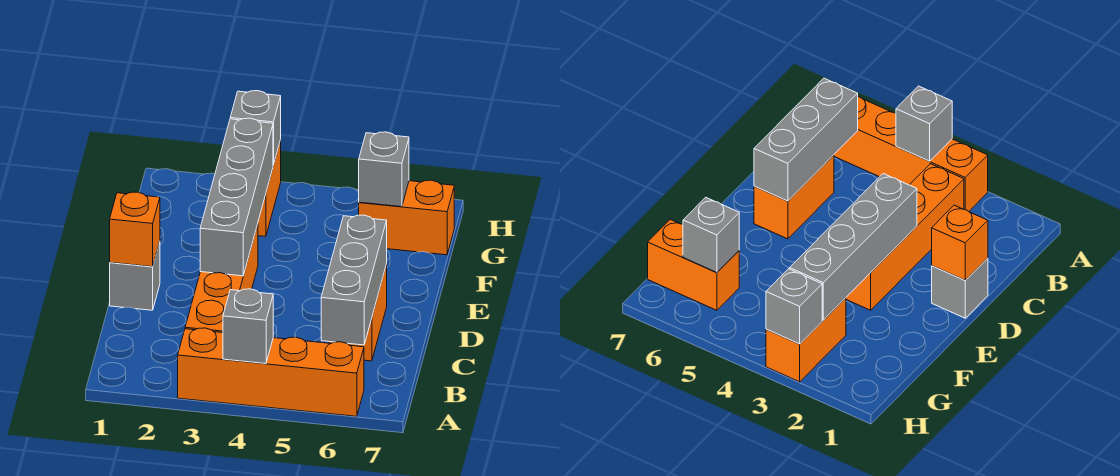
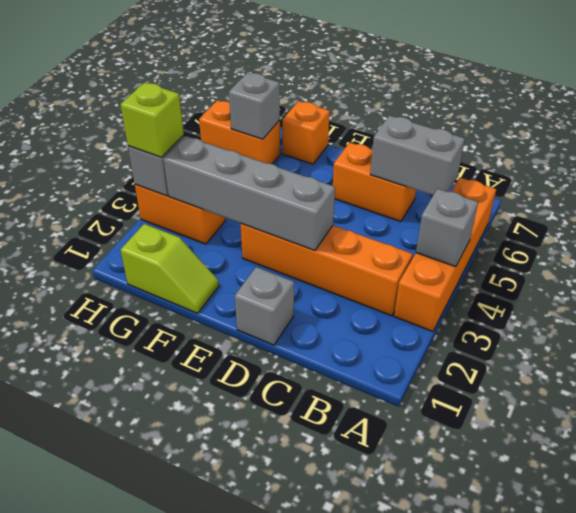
grey 1x3 brick [321,215,387,345] -> grey 1x2 brick [370,115,465,195]
orange 1x1 brick [110,192,160,267] -> orange 1x1 brick moved to [282,101,330,164]
none -> lime 1x2 slope [120,224,219,313]
orange 1x2 brick [359,180,454,255] -> orange 1x2 brick turned to [199,100,280,164]
none -> lime 1x1 brick [120,83,184,157]

